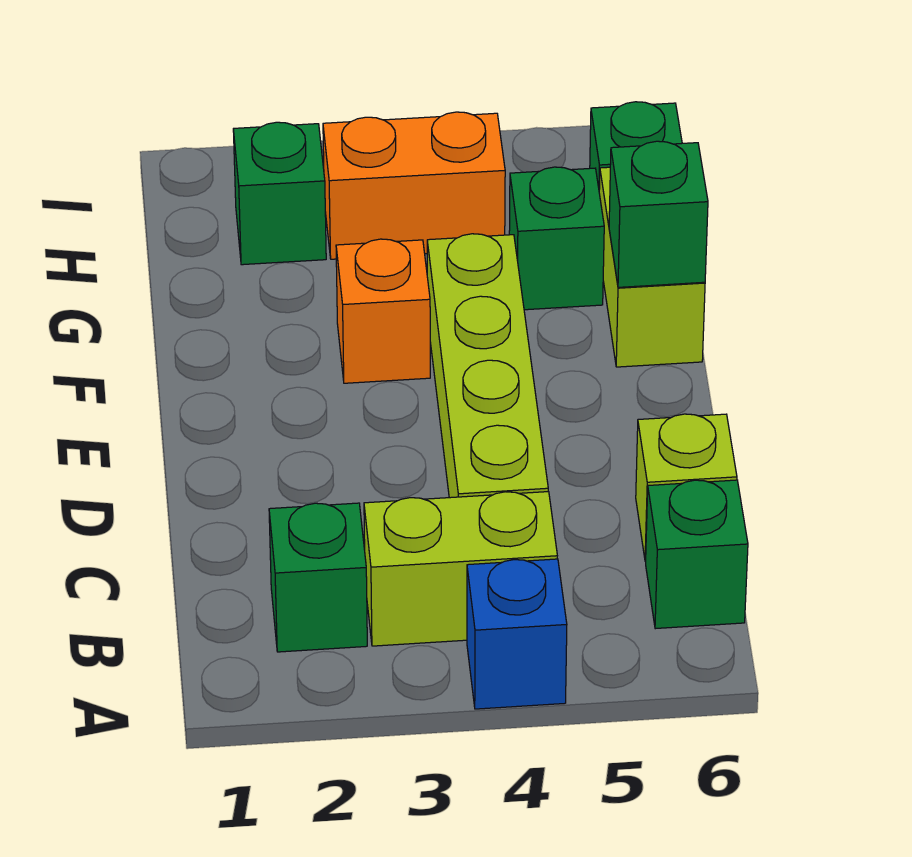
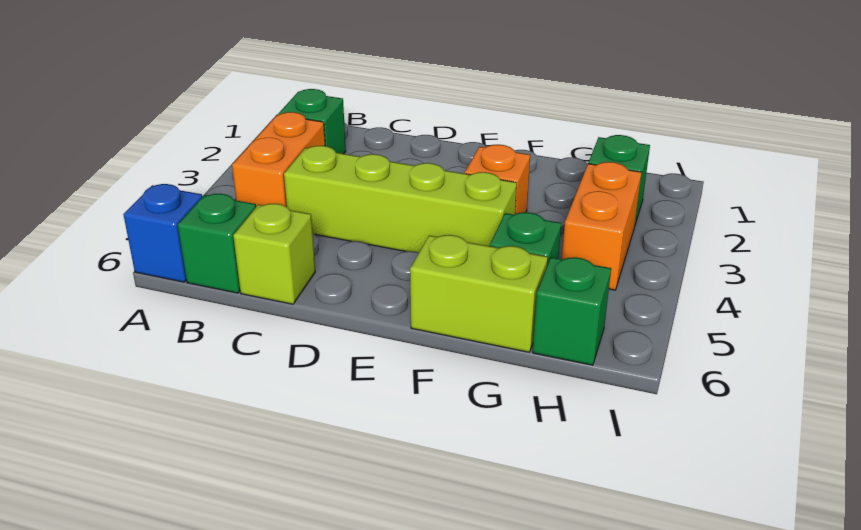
blue 1x1 brick [467,559,567,709] -> blue 1x1 brick moved to [123,184,202,282]
lime 1x2 brick [364,492,557,646] -> orange 1x2 brick [232,112,325,207]
green 1x1 brick [609,141,708,287] -> none

